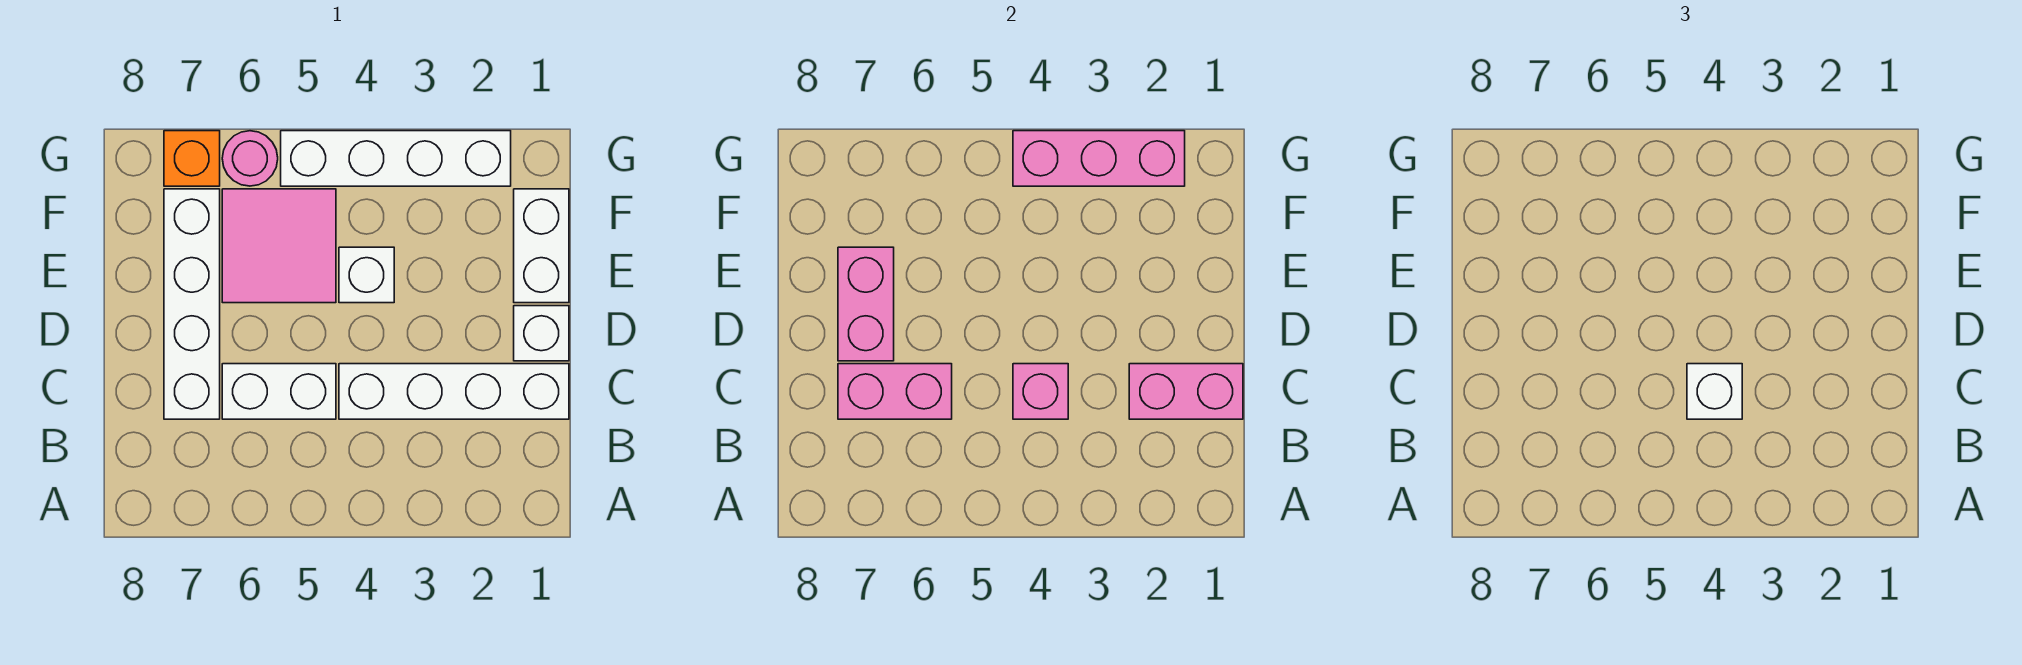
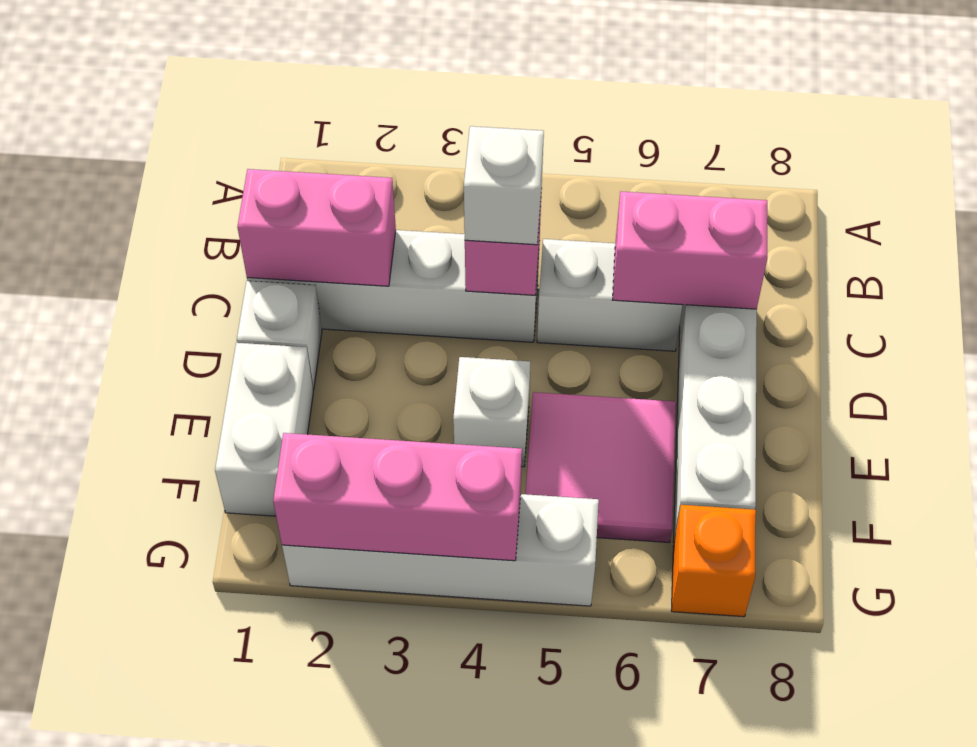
pink 1x2 brick [838,247,894,361] -> none
pink 1x1 round brick [222,131,278,186] -> none

